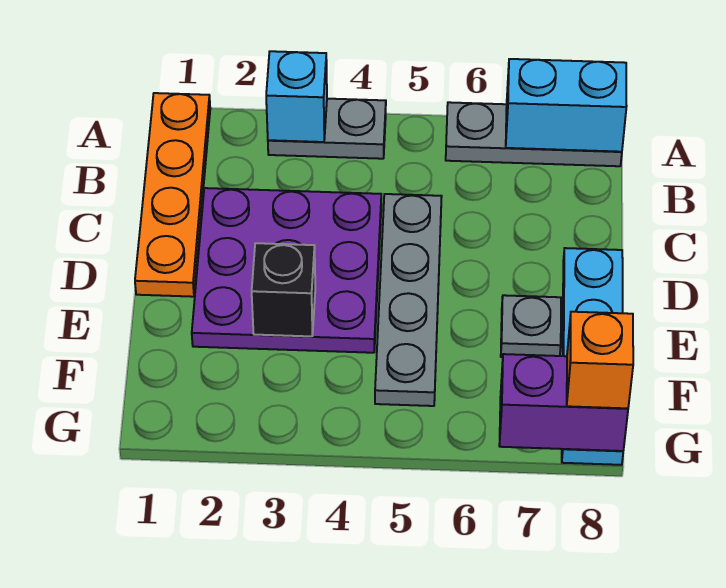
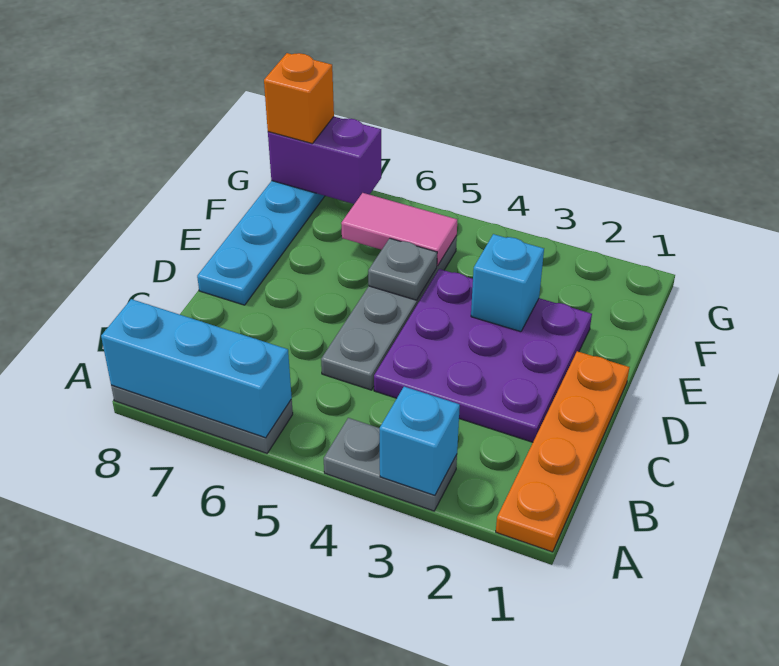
cyan 1x2 brick [506,59,627,152] -> cyan 1x3 brick [101,299,292,438]
black 1x1 brick [252,243,315,336] -> cyan 1x1 brick [471,234,544,332]
grey 1x1 plate [501,295,561,357] -> grey 1x1 plate moved to [368,238,437,300]
none -> pink 1x2 tile [341,193,457,266]

